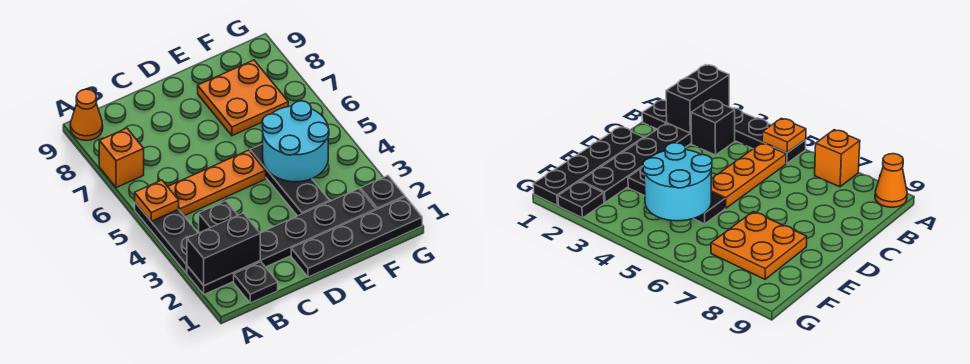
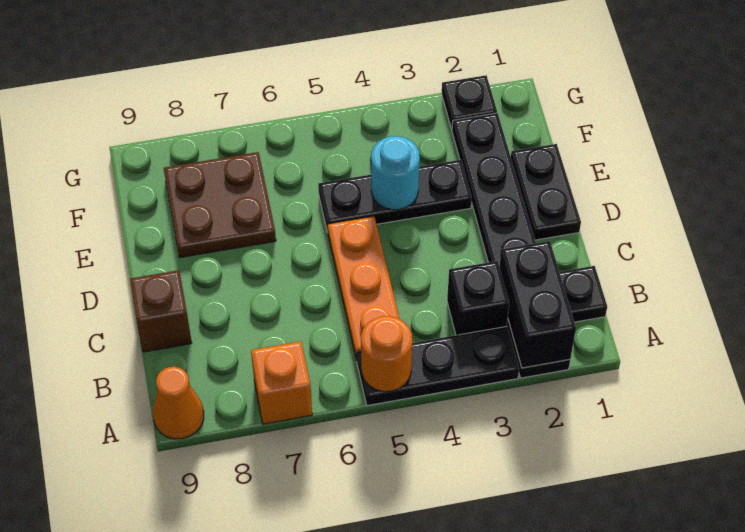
orange 1x1 plate [135,180,179,221] -> orange 1x1 round brick [361,316,412,392]
none -> brown 1x1 brick [130,270,192,352]
black 1x4 plate [291,197,422,277] -> black 1x2 plate [511,144,581,240]
cyan 2x2 round brick [262,101,329,182] -> cyan 1x1 round brick [371,136,420,210]
orange 2x2 plate [198,60,288,136] -> brown 2x2 plate [164,152,276,258]

